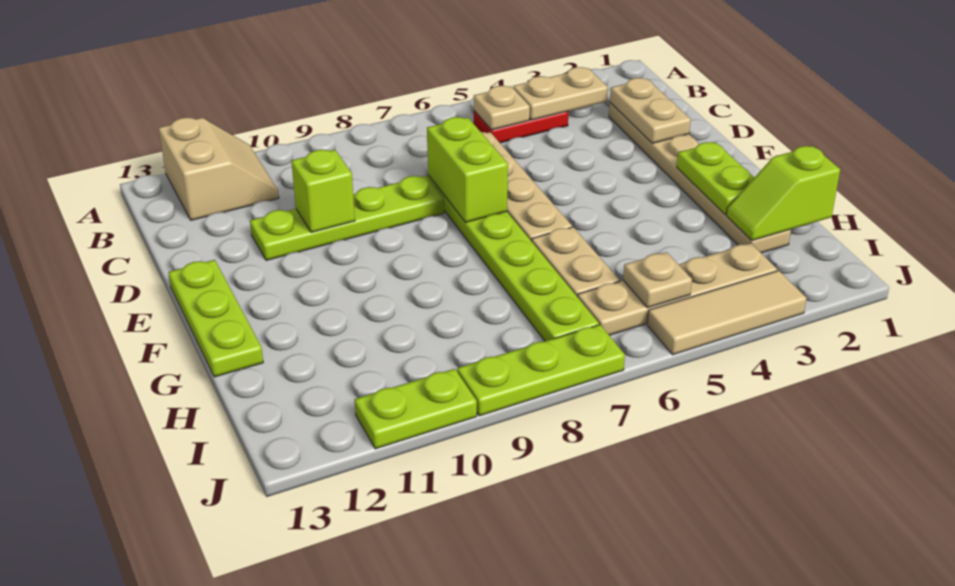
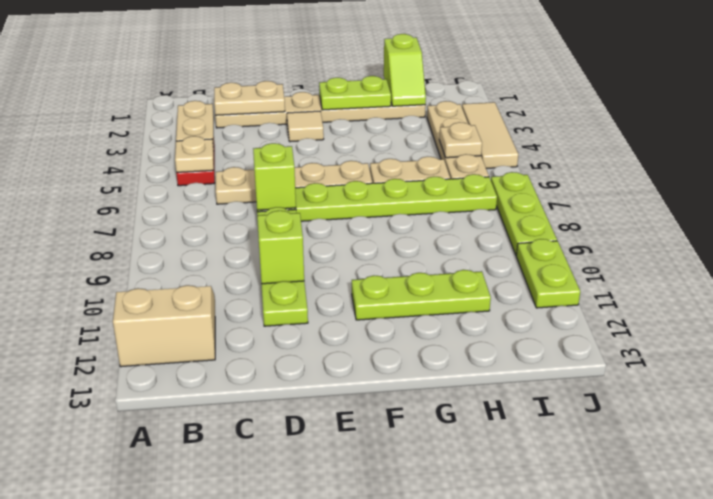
lime 1x2 brick [427,117,508,223] -> lime 1x1 brick [253,143,296,210]
none -> tan 1x1 tile [287,111,324,142]
lime 1x3 plate [168,260,263,377] -> lime 1x3 plate moved to [352,270,491,320]

